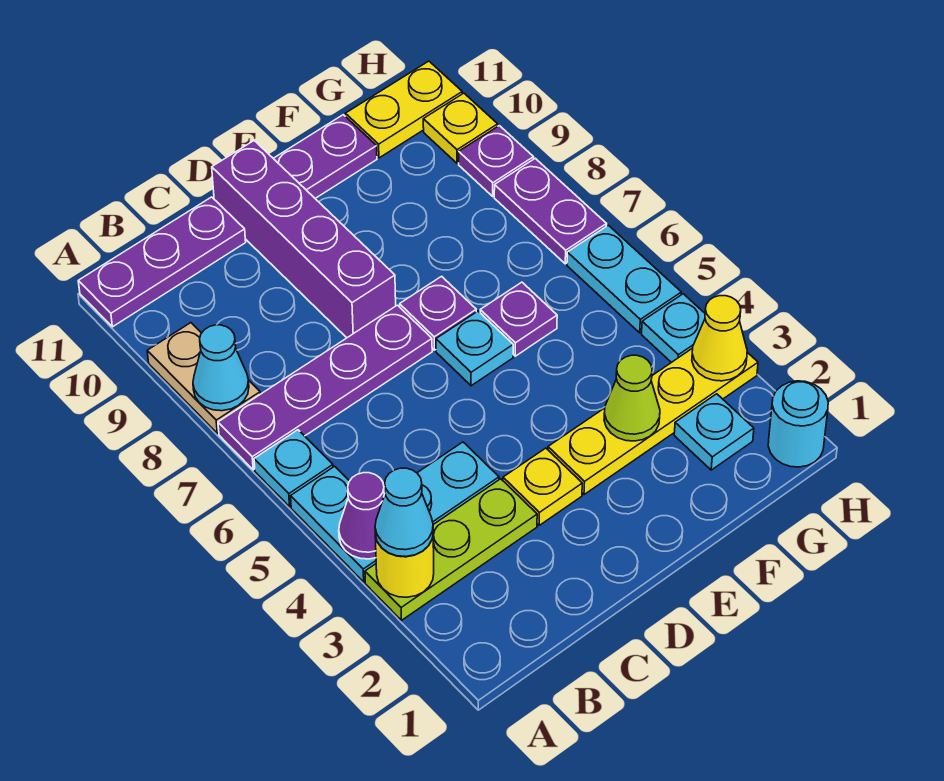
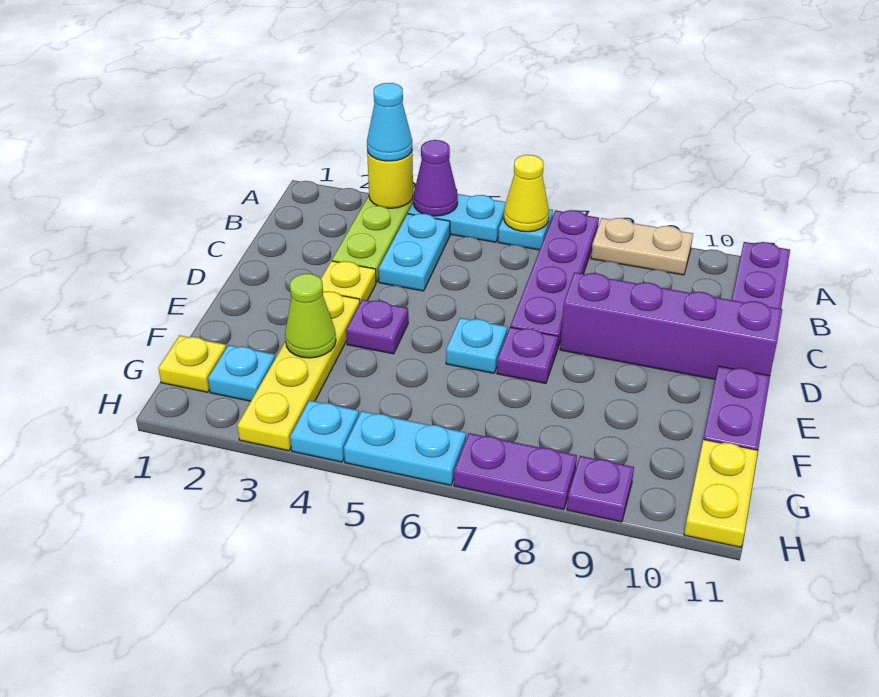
cyan 1x1 cone [193,325,249,411] -> none
purple 1x1 plate [480,282,557,356] -> purple 1x1 plate moved to [346,300,408,354]
cyan 1x1 round brick [768,381,828,467] -> none
yellow 1x1 cone [692,296,747,381] -> yellow 1x1 cone moved to [504,155,549,232]
yellow 1x1 plate [423,93,498,163] -> yellow 1x1 plate moved to [158,336,226,392]

